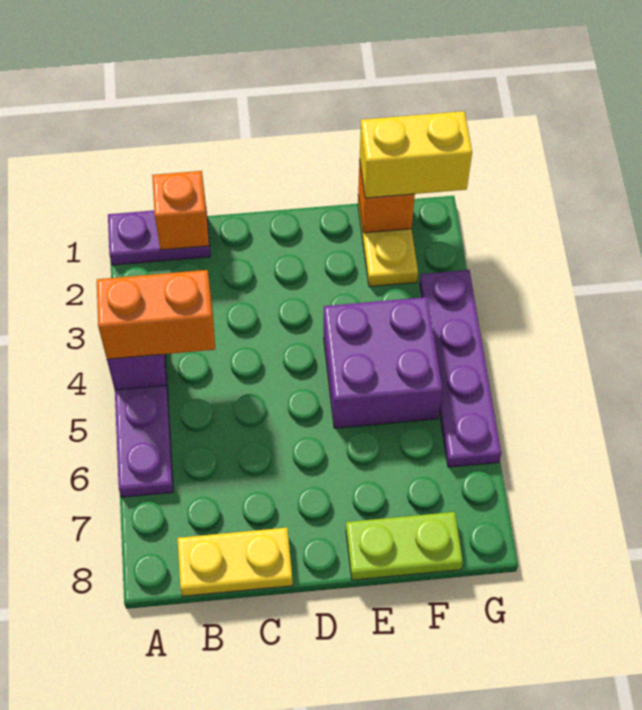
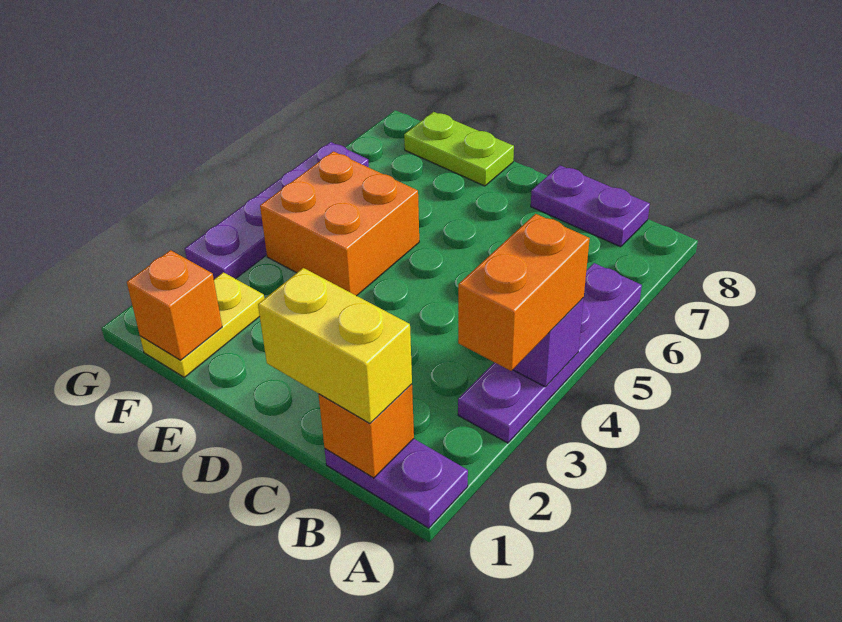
orange 1x2 brick [97,270,215,359] -> orange 1x2 brick turned to [458,214,590,371]
yellow 1x2 plate [178,528,293,596] -> purple 1x2 plate [531,165,650,247]
purple 2x2 brick [324,297,442,428] -> orange 2x2 brick [260,151,419,296]
yellow 1x2 brick [360,111,472,198] -> yellow 1x2 brick moved to [258,268,412,423]

